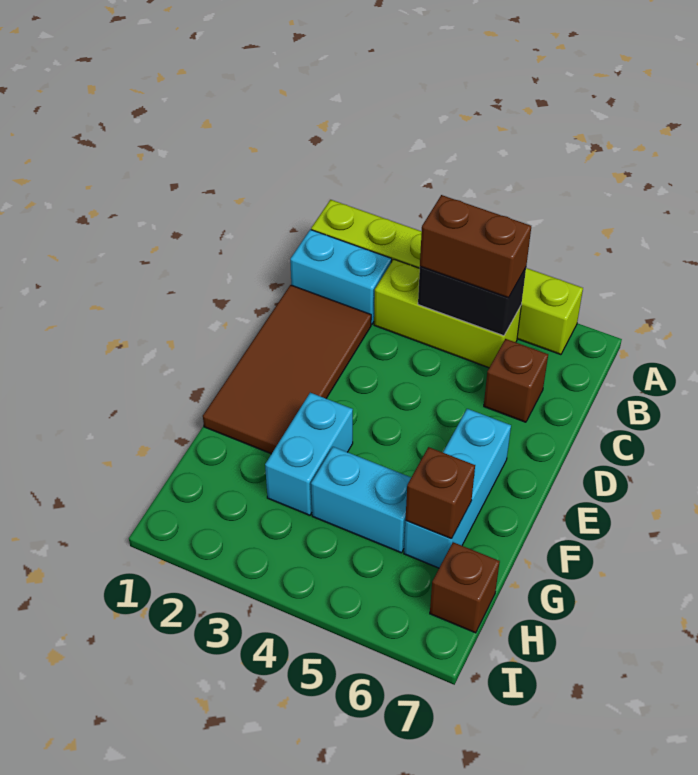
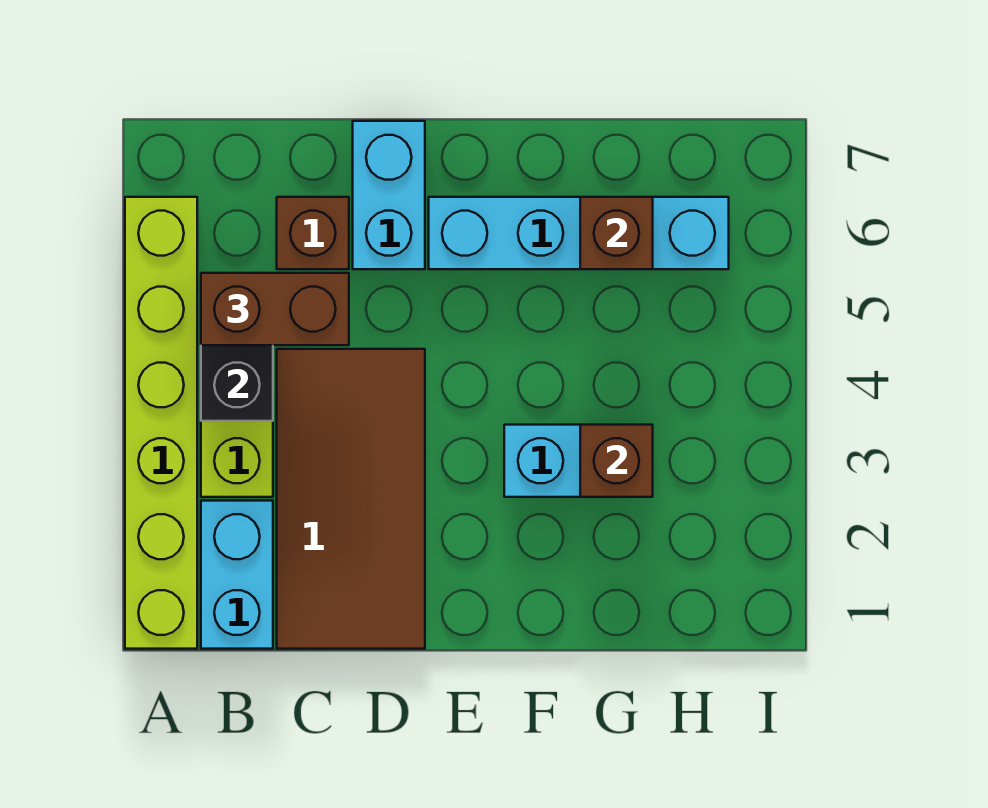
brown 1x2 brick [420,195,531,298] -> brown 1x2 brick turned to [201,273,349,345]
brown 2x4 tile [203,285,371,454] -> brown 2x4 tile turned to [277,349,425,649]
cyan 1x3 brick [404,409,511,568] -> cyan 1x4 brick [429,197,729,269]
cyan 1x2 brick [311,447,411,553] -> cyan 1x2 brick moved to [353,121,425,269]
brown 1x1 brick [430,542,500,633] -> brown 1x1 brick moved to [580,425,653,497]

